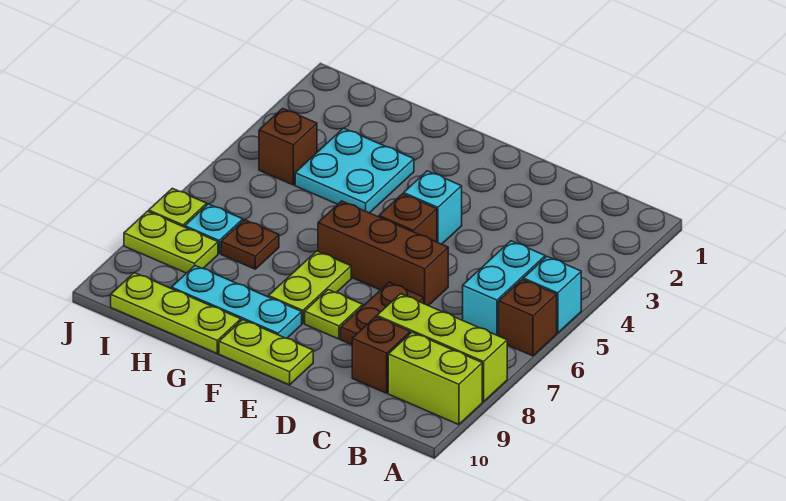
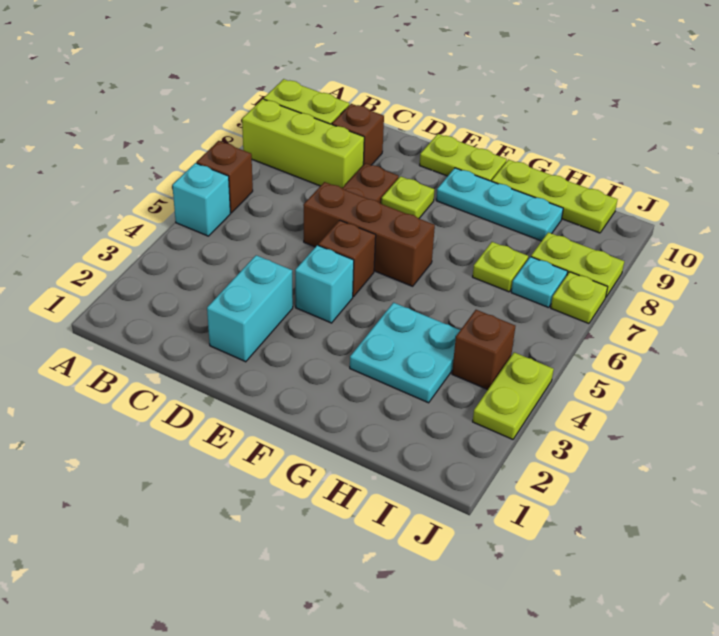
cyan 1x2 brick [463,241,545,336] -> cyan 1x2 brick moved to [207,255,293,362]
lime 1x2 plate [269,251,351,323] -> lime 1x2 plate moved to [473,352,554,439]
brown 1x1 plate [221,220,279,269] -> lime 1x1 plate [473,242,528,292]

